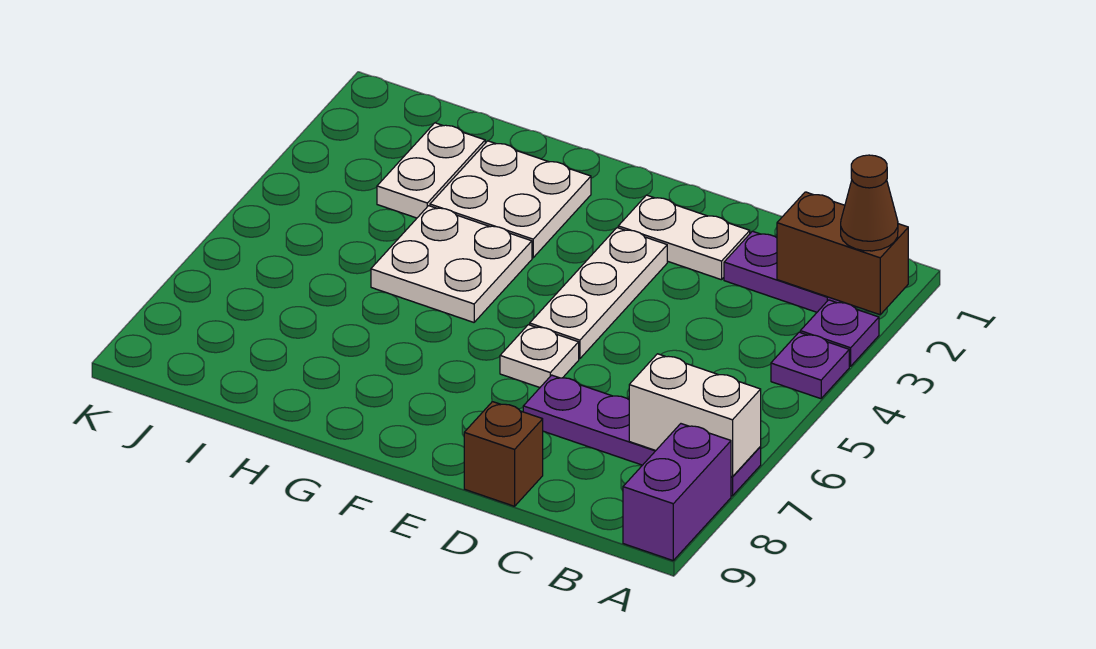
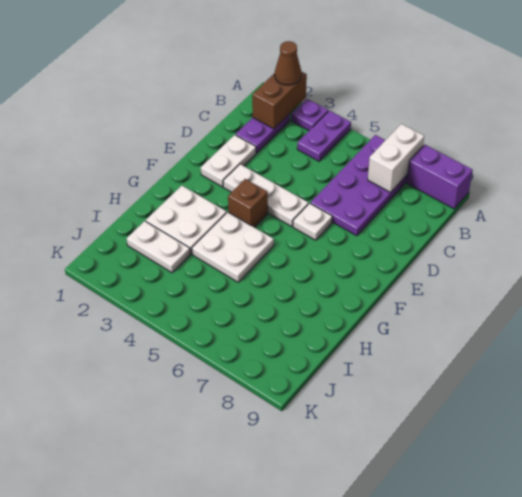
purple 1x1 plate [771,332,849,399] -> purple 1x2 plate [297,111,351,161]
purple 1x4 plate [523,375,761,496] -> purple 2x4 plate [310,135,408,236]
brown 1x1 brick [464,402,543,506] -> brown 1x1 brick moved to [228,179,268,228]

